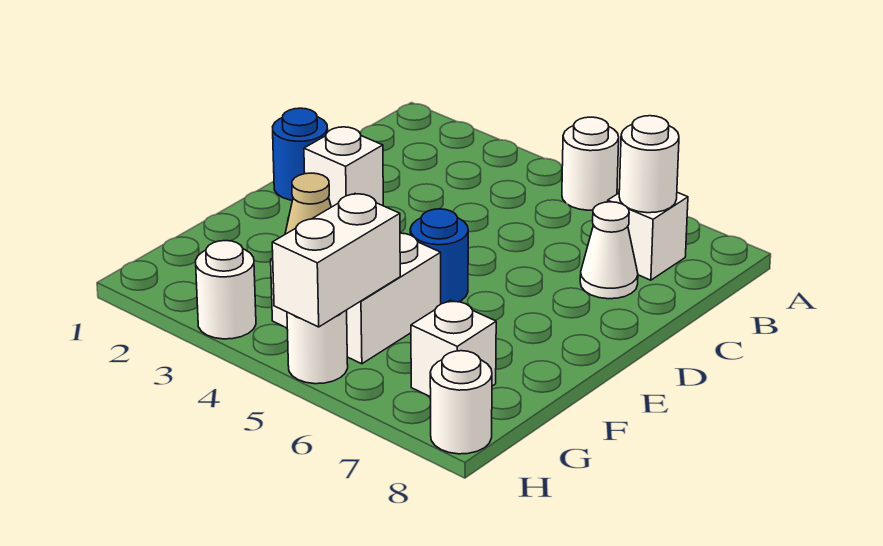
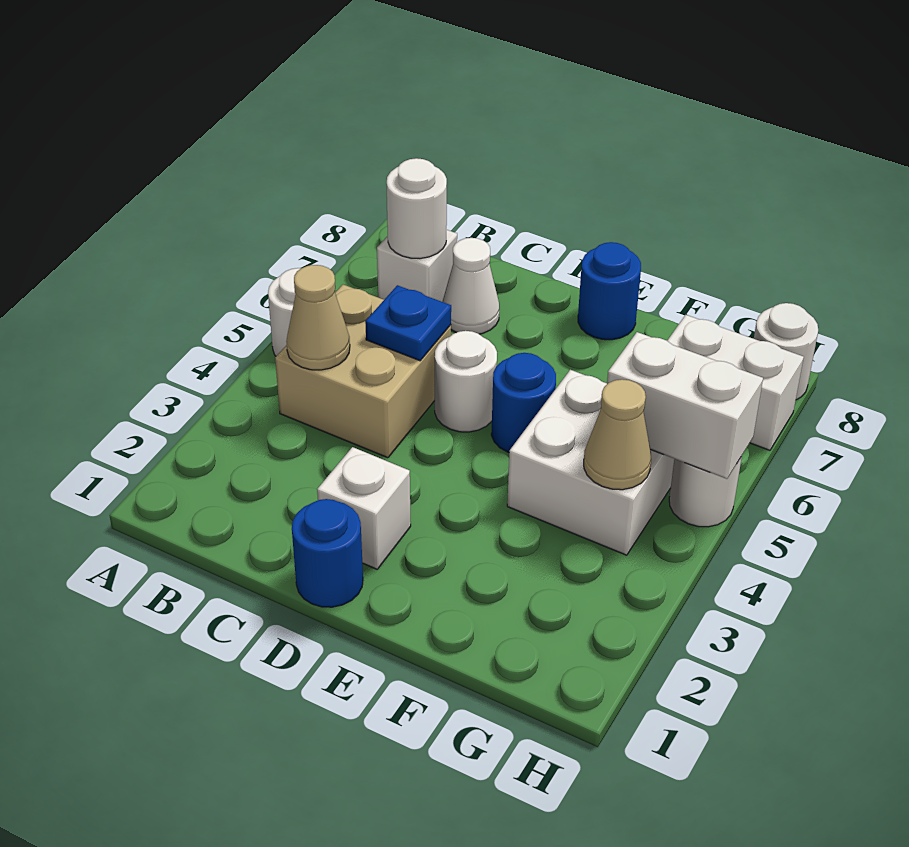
none -> tan 2x2 brick [275,285,451,458]
none -> tan 1x1 cone [286,265,350,370]
none -> blue 1x1 plate [365,285,451,361]
none -> blue 1x1 round brick [578,242,641,340]
white 1x1 brick [411,300,496,397] -> white 1x2 brick [667,315,804,450]
white 1x1 round brick [196,241,256,339] -> white 1x1 round brick moved to [435,331,497,432]

